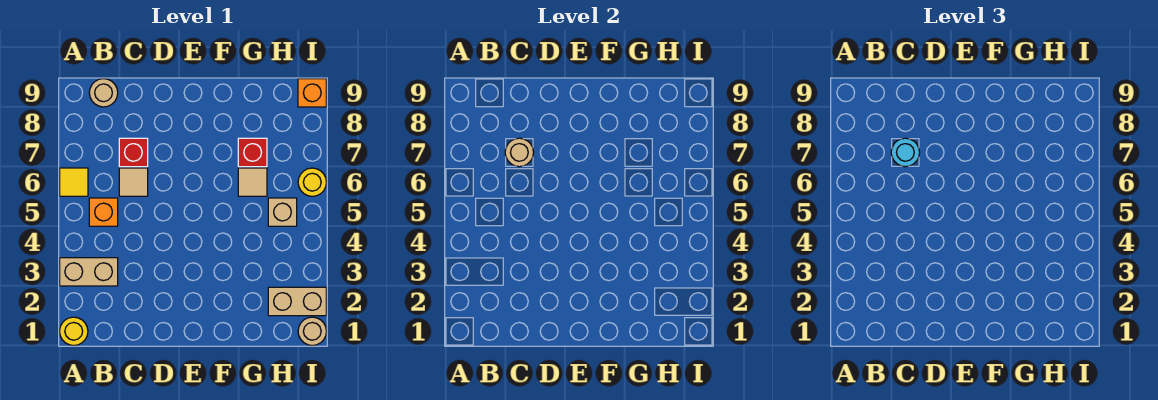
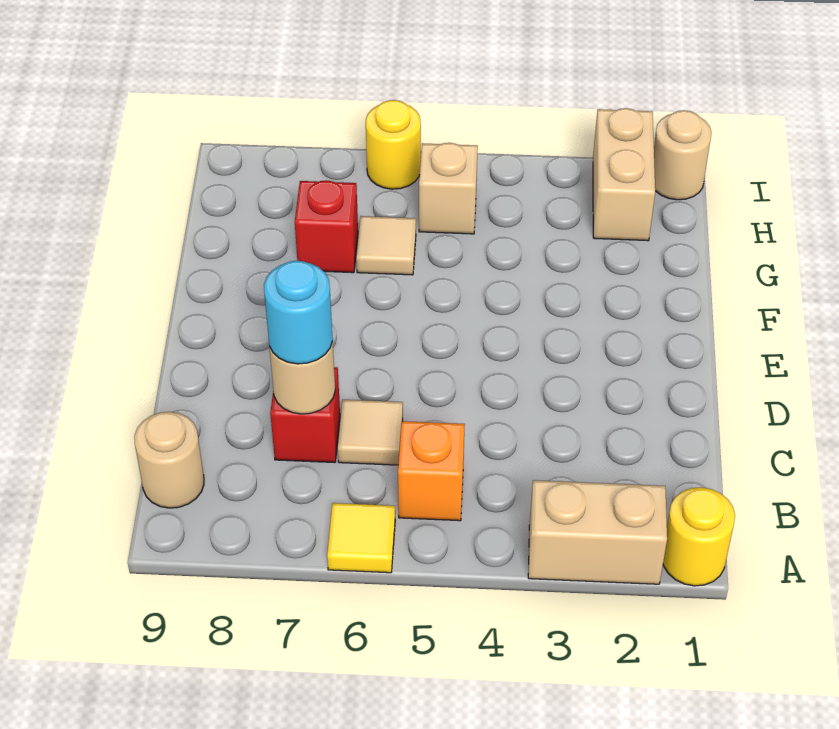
tan 1x2 brick [60,258,118,286] -> tan 1x2 brick turned to [528,480,667,584]
orange 1x1 brick [298,79,326,107] -> none

